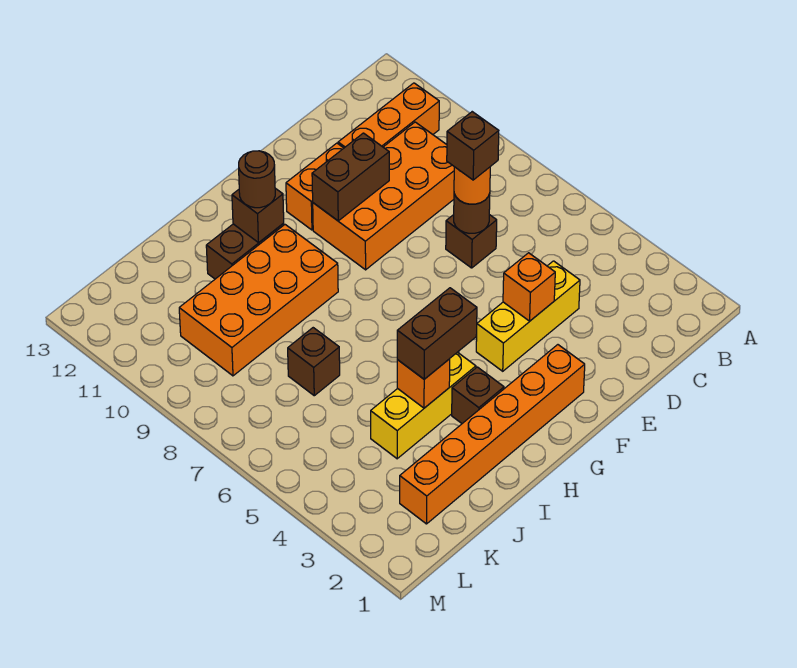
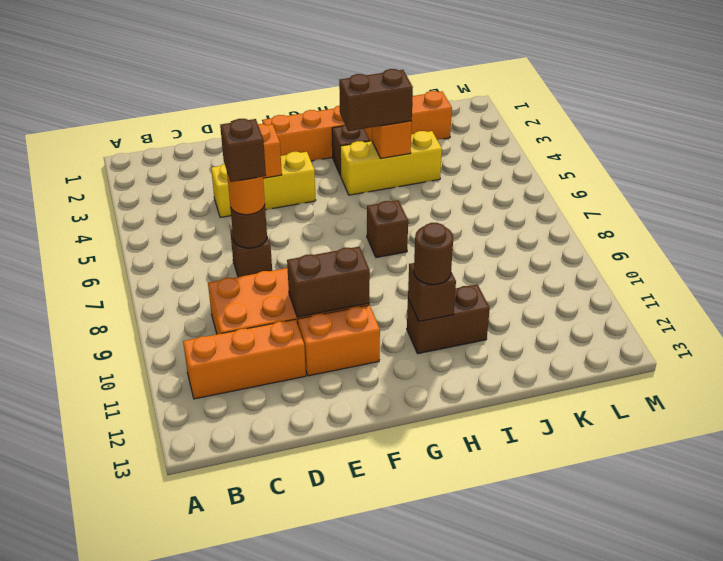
orange 2x4 brick [179,225,338,376] -> none
brown 1x1 brick [288,328,340,396] -> brown 1x1 brick moved to [367,200,408,258]

